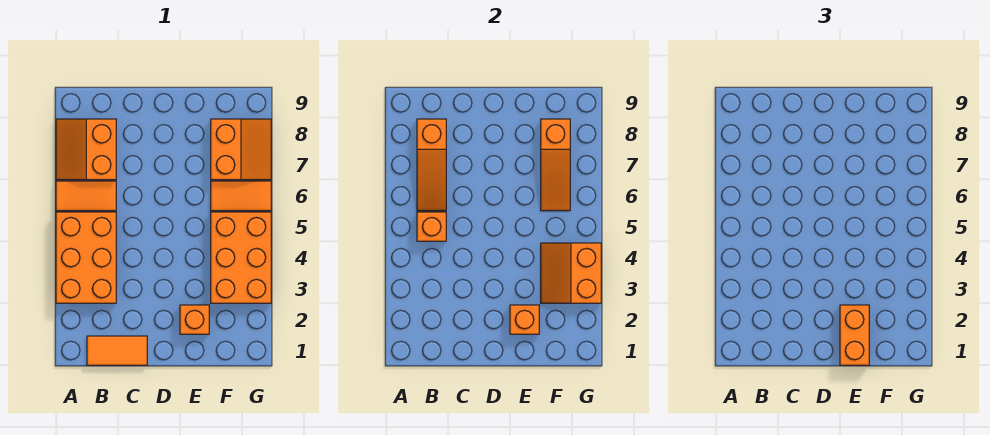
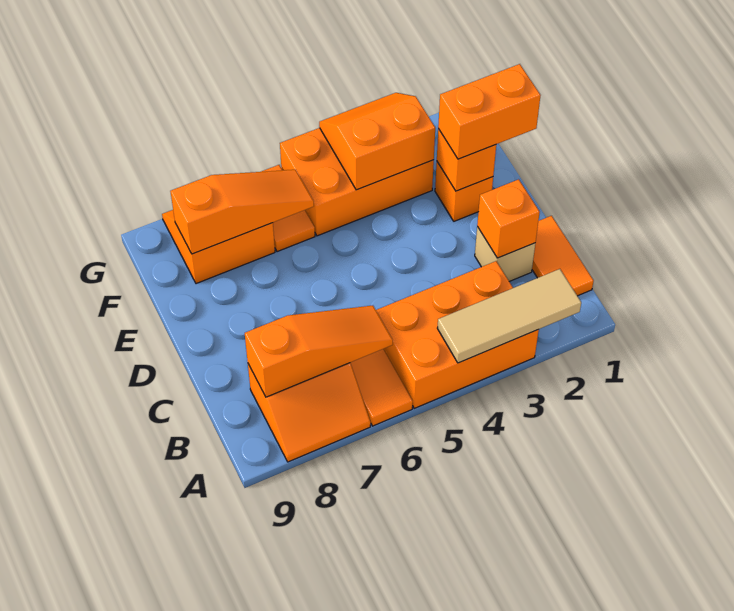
none -> tan 1x3 tile [437,269,581,363]
orange 1x1 brick [417,212,446,241] -> orange 1x1 brick moved to [477,179,540,258]
none -> tan 1x1 brick [475,227,535,281]
orange 2x2 slope [541,243,601,303] -> orange 2x2 slope turned to [319,93,435,190]

